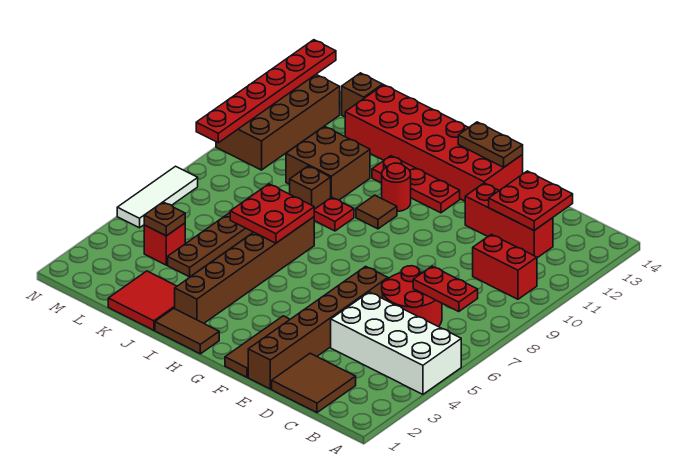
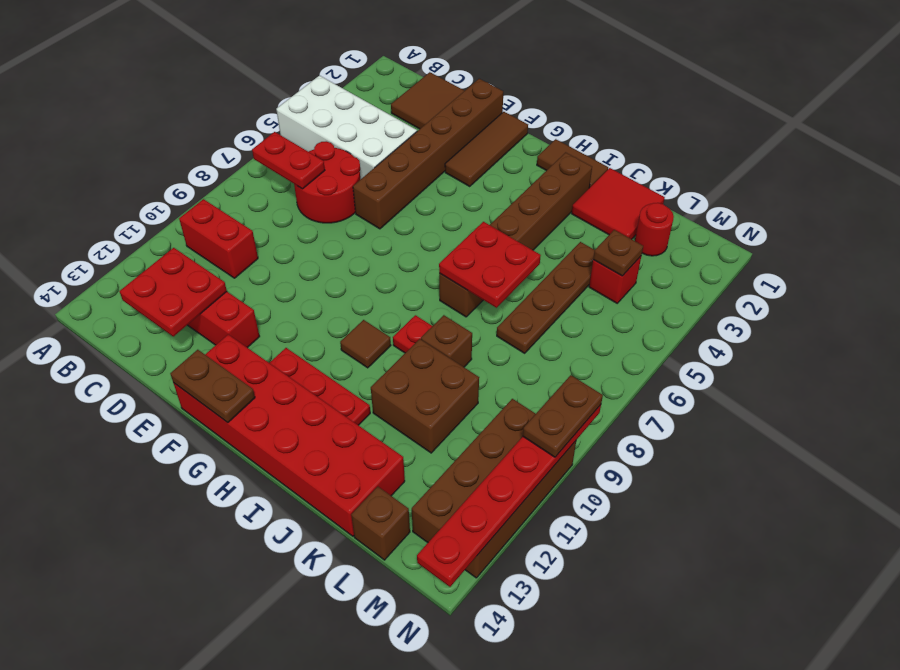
red 1x1 round brick [382,163,411,211] -> red 1x1 round brick moved to [635,203,674,256]
white 1x3 tile [117,166,198,228] -> none
none -> brown 1x2 plate [523,375,603,457]

